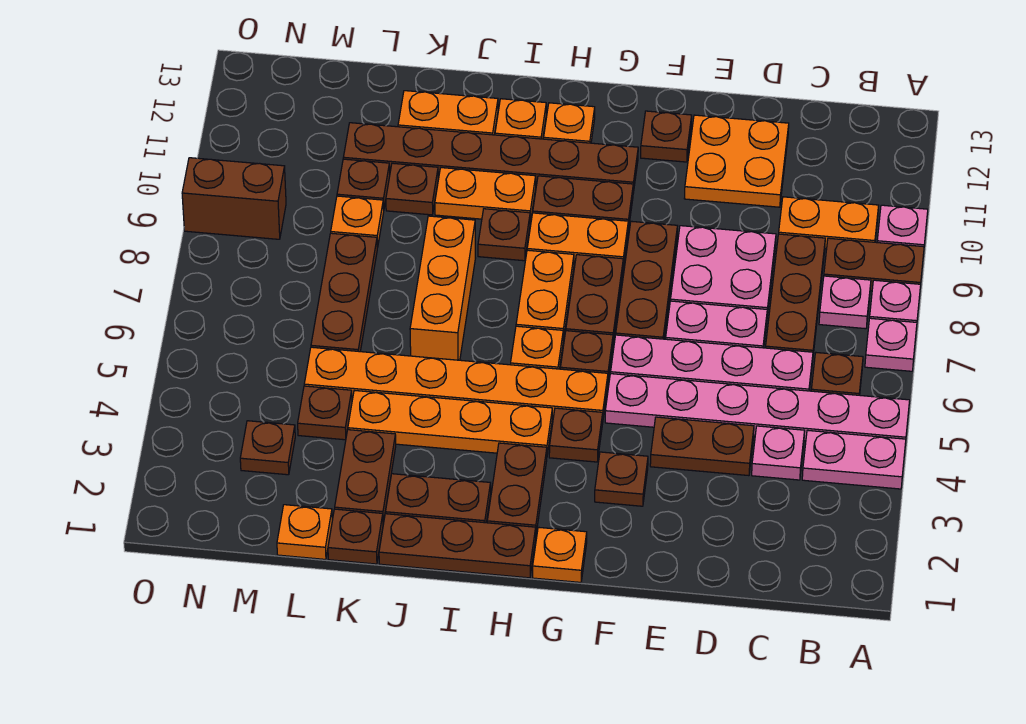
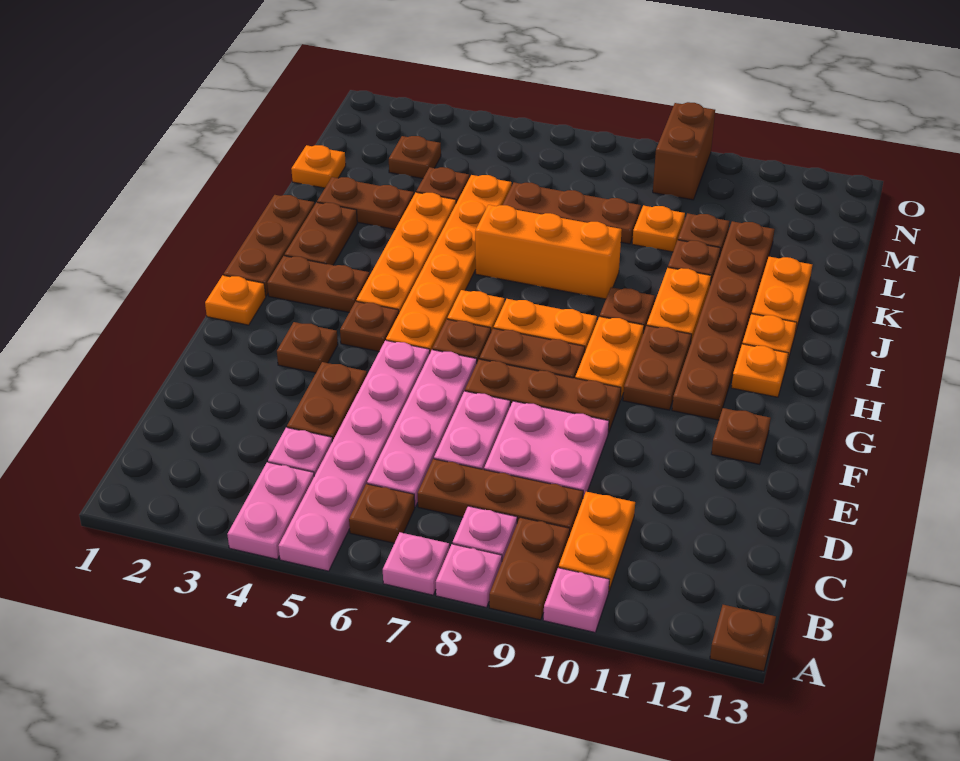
orange 2x2 plate [684,115,789,207] -> none
brown 1x1 plate [328,509,383,564] -> brown 1x1 plate moved to [710,605,776,671]

